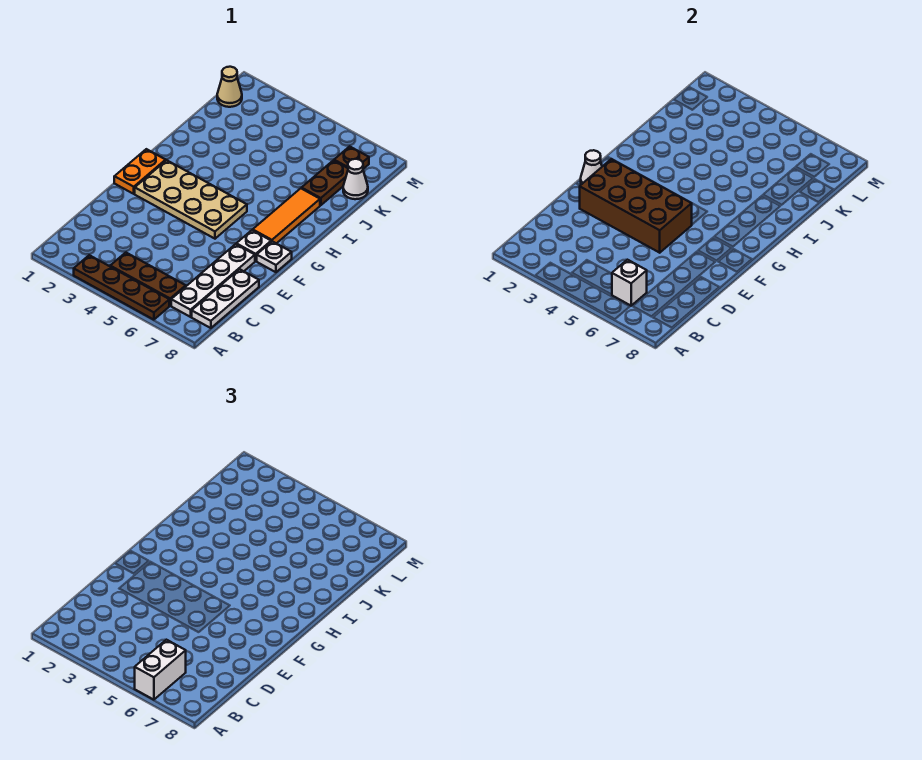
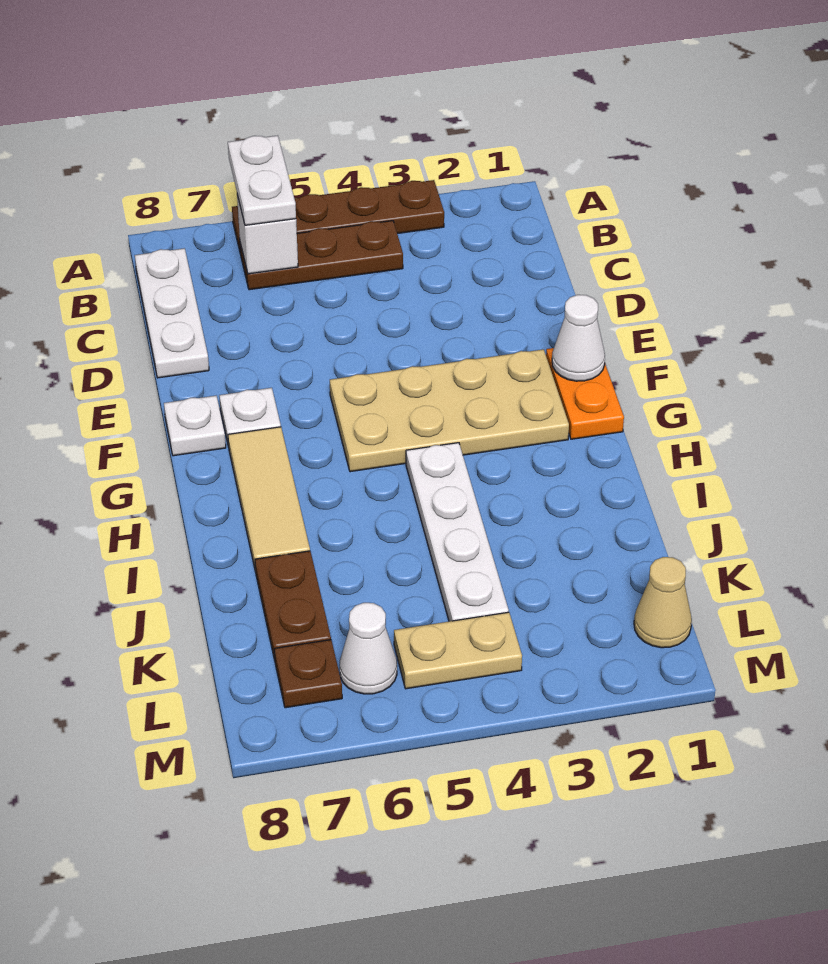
white 1x2 brick [135,640,186,700] -> white 1x2 plate [228,135,296,225]
white 1x4 plate [171,244,255,317] -> white 1x4 plate moved to [406,443,509,621]
brown 2x4 brick [580,159,692,253] -> none
orange 1x3 tile [253,188,320,243] -> tan 1x3 tile [228,427,310,572]
white 1x1 cone [343,159,368,199] -> white 1x1 cone moved to [340,603,397,694]
none -> tan 1x2 plate [394,612,522,689]

